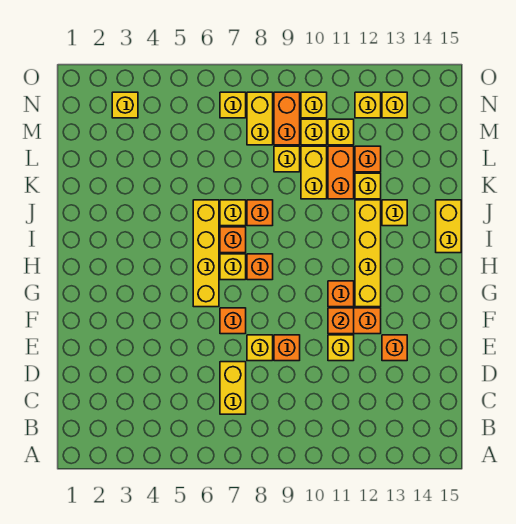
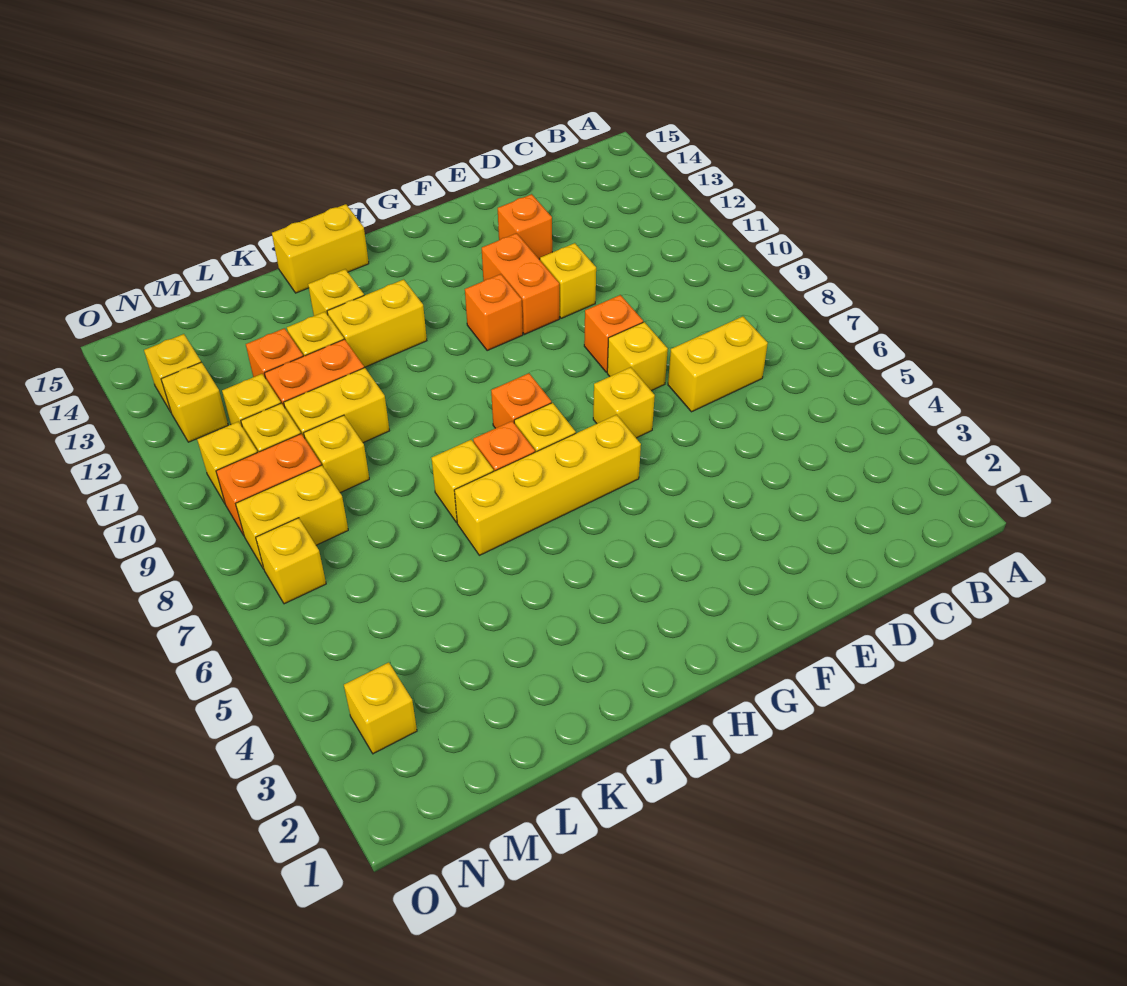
orange 1x1 brick [220,308,246,334] -> yellow 1x1 brick [593,367,655,438]
orange 1x1 brick [328,308,354,334] -> none
yellow 1x4 brick [355,200,381,307] -> yellow 1x2 brick [327,279,427,368]
orange 1x1 brick [247,200,273,226] -> none

